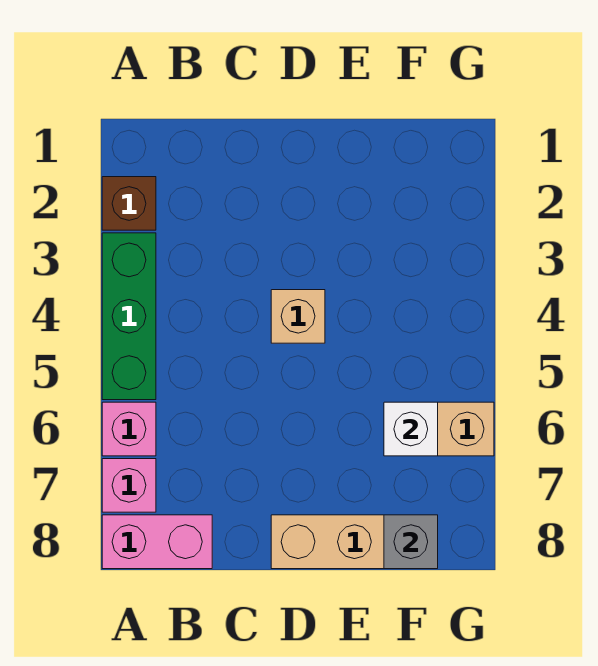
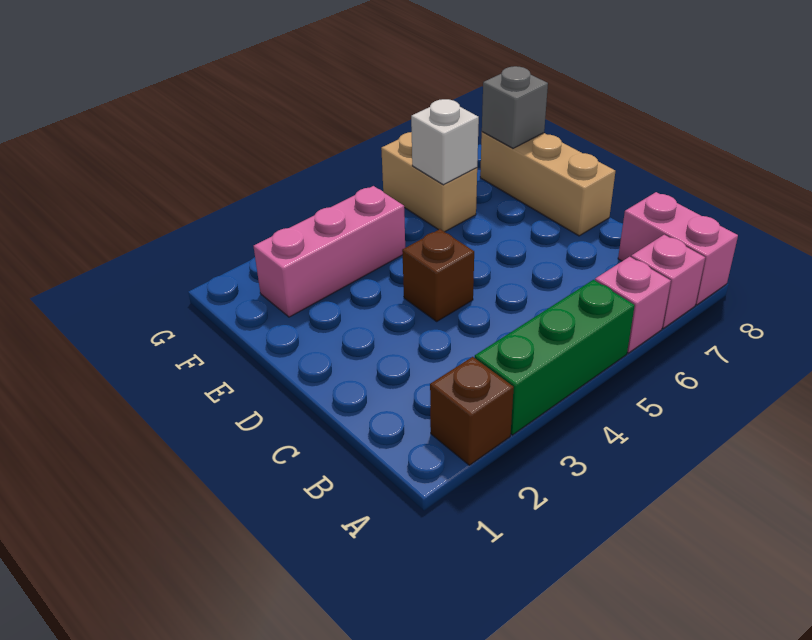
tan 1x1 brick [271,290,325,343] -> brown 1x1 brick [402,229,474,321]
none -> pink 1x3 brick [254,186,405,317]

